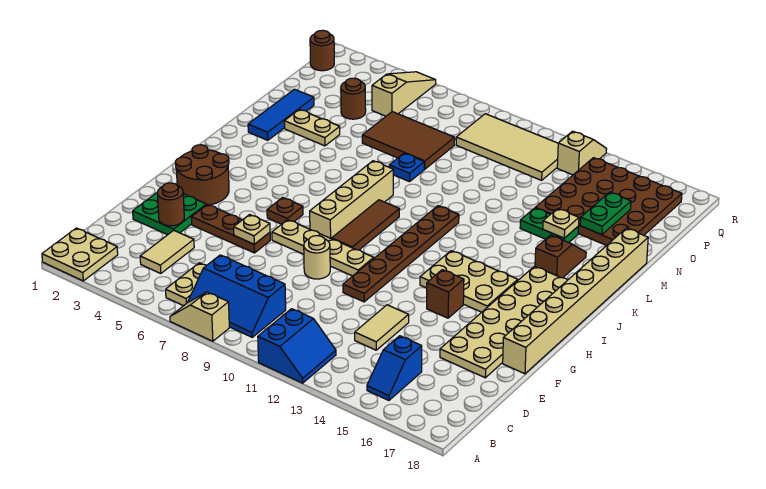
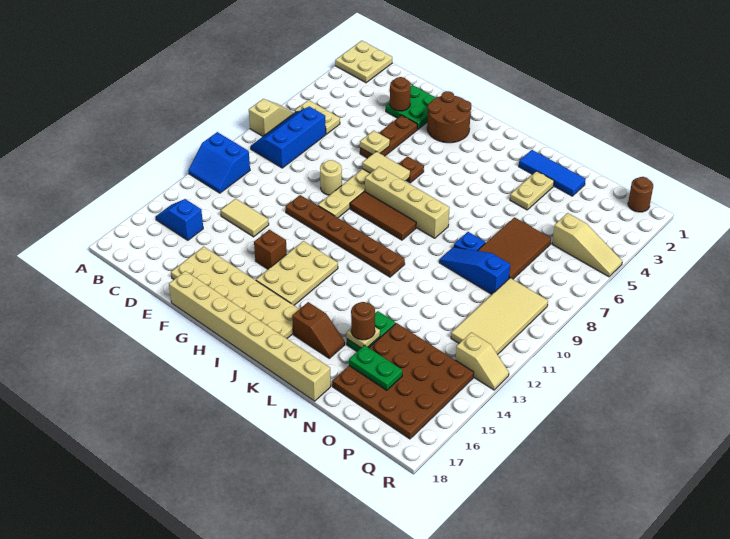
tan 1x2 tile [140,230,194,273] -> tan 1x2 tile moved to [362,151,410,181]
none -> blue 1x3 slope [439,247,510,294]
brown 1x1 round brick [341,78,366,119] -> brown 1x1 round brick moved to [351,302,375,340]

